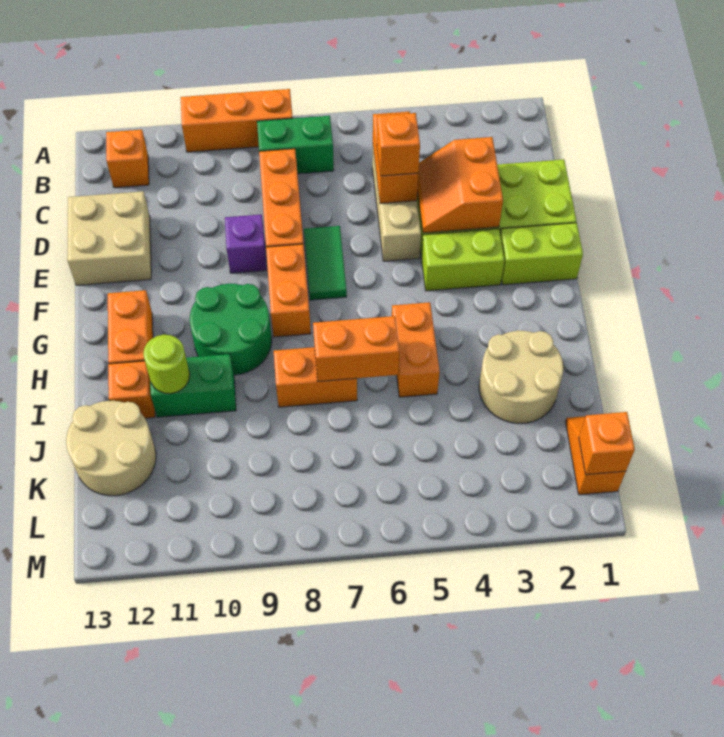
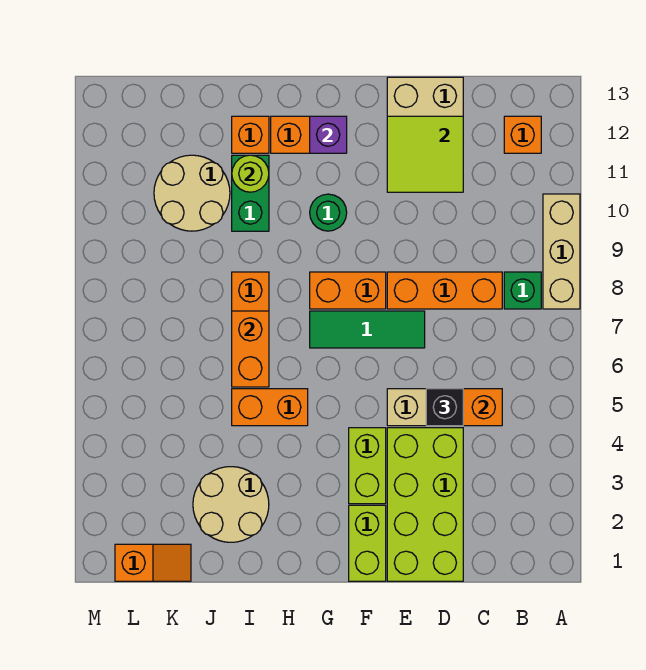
orange 1x3 brick [181,89,293,152] -> tan 1x3 brick [543,194,580,309]
green 1x2 brick [257,116,334,174] -> green 1x1 brick [504,272,541,309]
orange 2x2 slope [417,137,503,233] -> none
orange 1x1 brick [377,113,420,176] -> black 1x1 brick [426,389,463,426]
none -> lime 2x2 tile [387,116,463,192]
green 1x2 tile [304,226,347,300] -> green 1x3 tile [310,311,425,348]
purple 1x1 brick [225,214,267,273] -> purple 1x1 brick moved to [310,116,347,153]
green 2x2 round brick [190,284,272,375] -> green 1x1 round brick [310,194,347,231]
tan 2x2 round brick [66,401,156,496] -> tan 2x2 round brick moved to [154,155,230,231]
orange 1x1 brick [579,412,635,475] -> none

